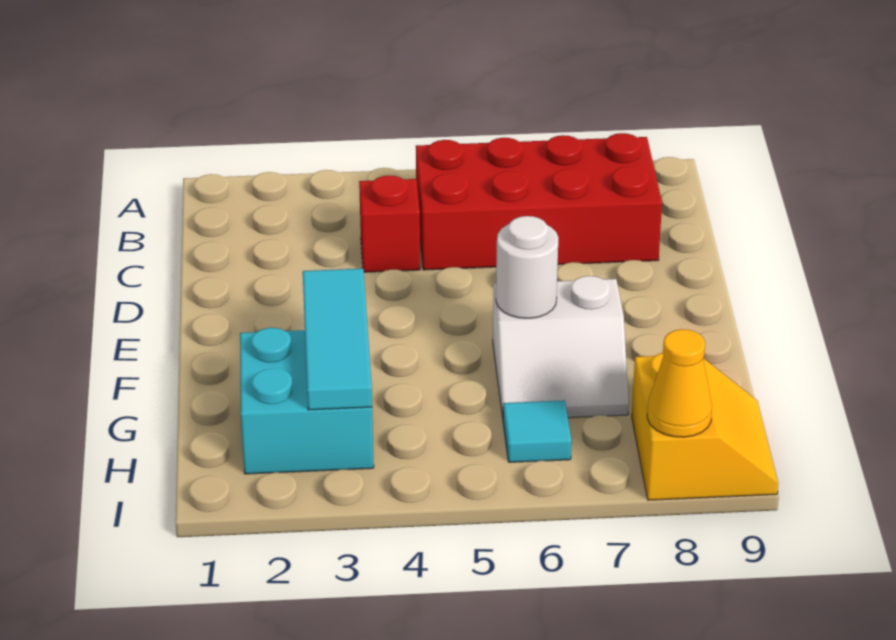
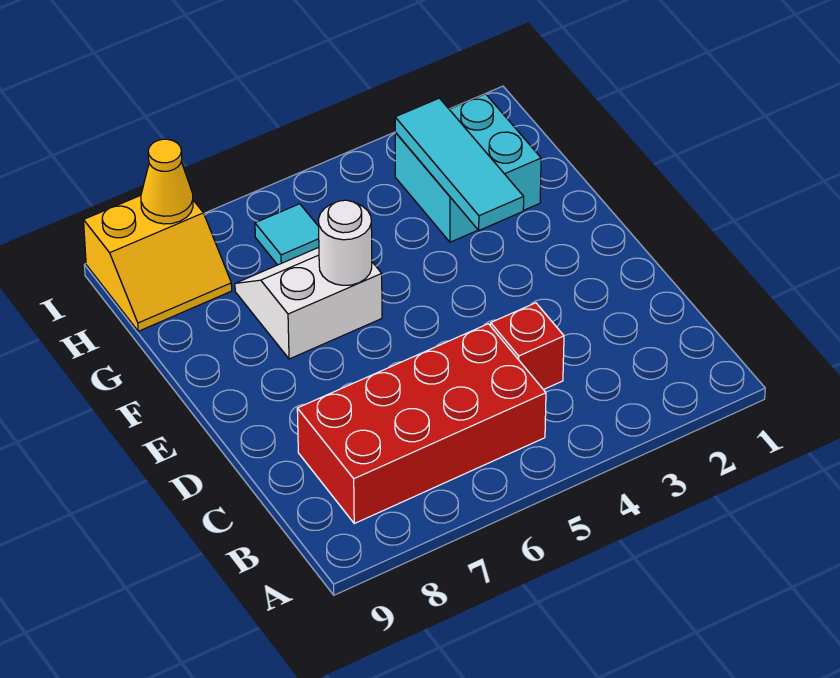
yellow 2x2 slope [632,353,778,500] -> yellow 2x2 slope turned to [84,195,232,331]

